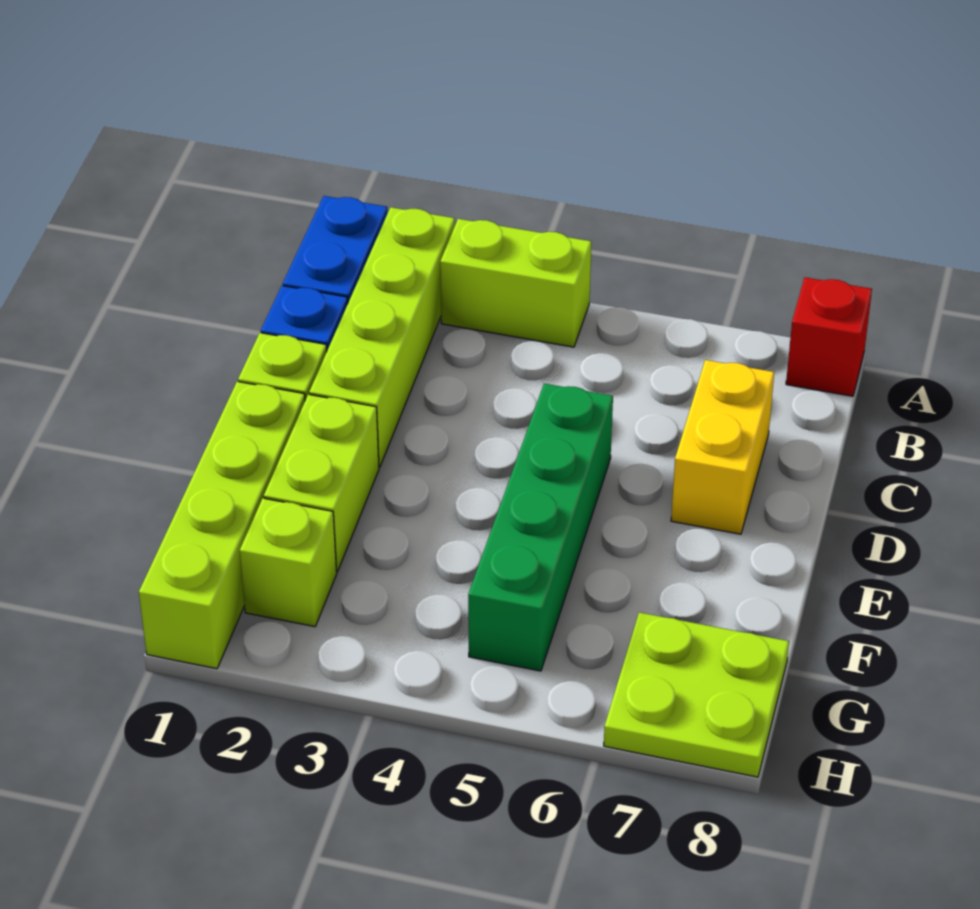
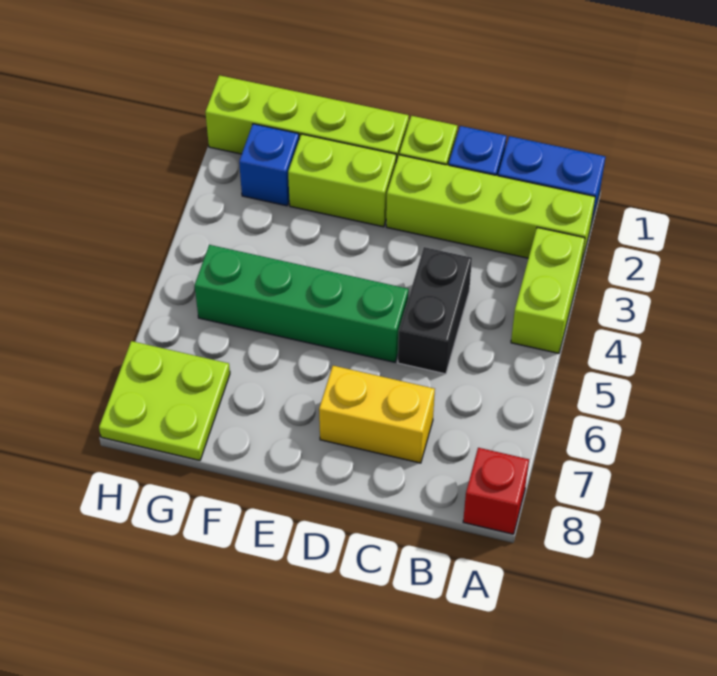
none -> black 1x2 brick [398,247,472,374]
lime 1x1 brick [240,498,337,627] -> blue 1x1 brick [239,124,299,206]

